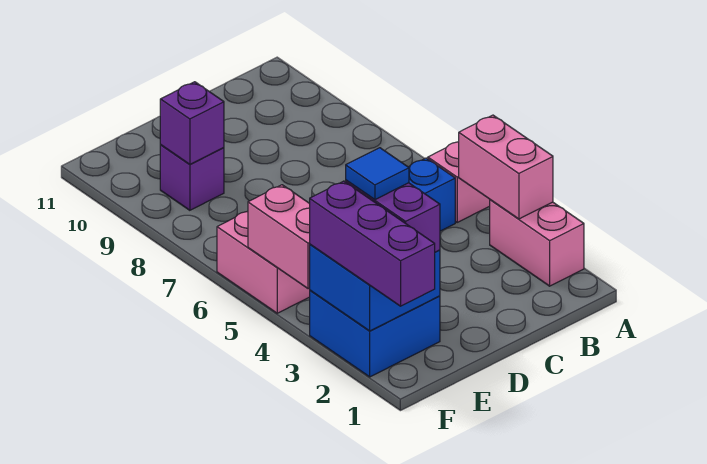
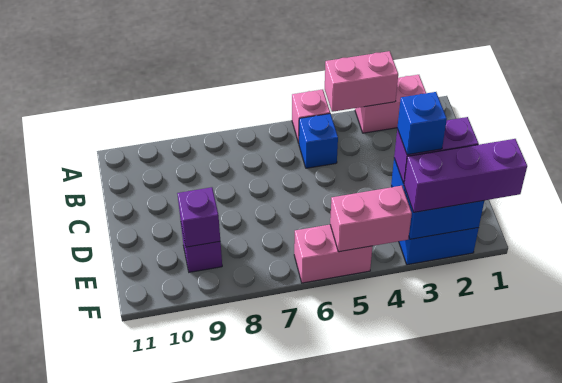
blue 1x1 tile [346,148,409,200] -> blue 1x1 brick [397,92,447,155]

